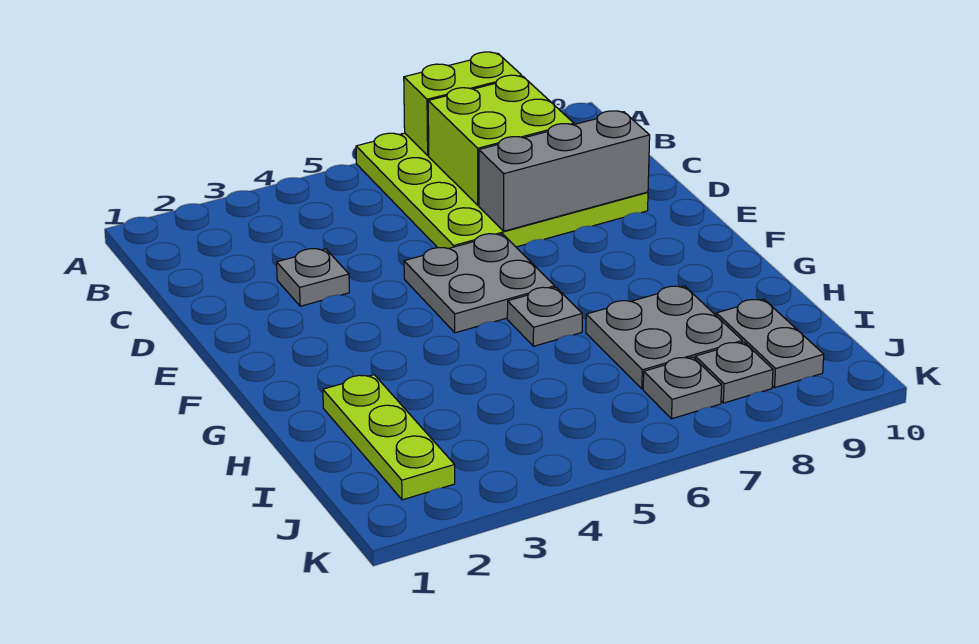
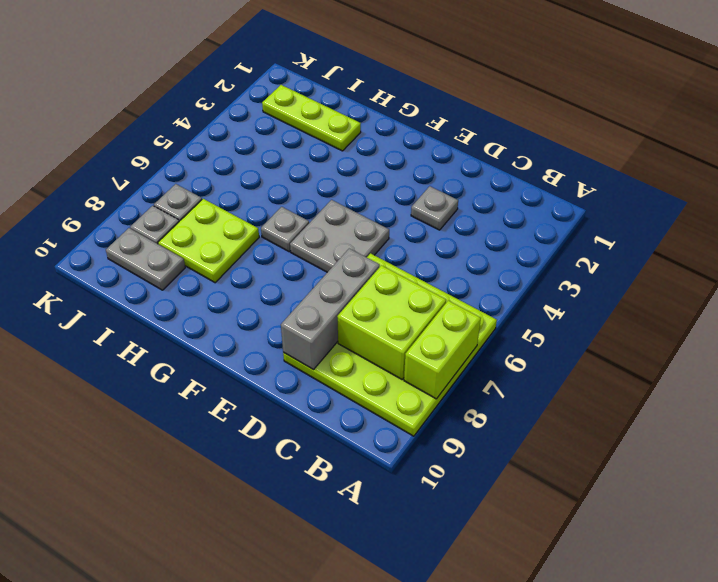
grey 2x2 plate [586,286,742,389] -> lime 2x2 plate [158,199,259,283]

